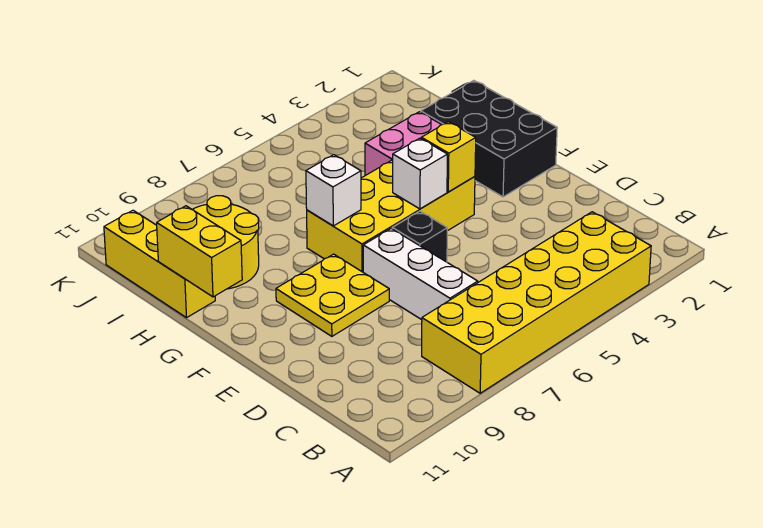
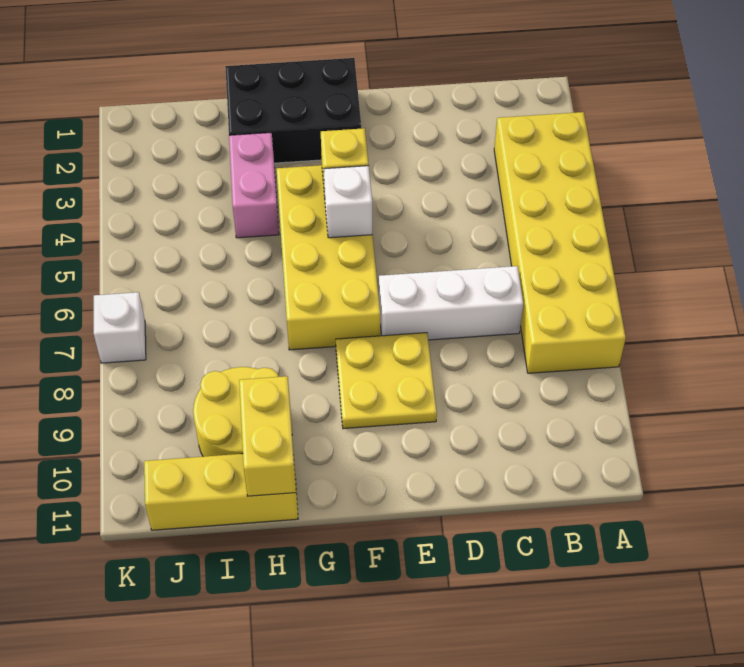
black 1x1 brick [392,211,447,262] -> none
white 1x1 brick [306,155,361,226] -> white 1x1 brick moved to [94,292,146,363]
yellow 1x2 brick [157,206,242,297] -> yellow 1x2 brick turned to [239,376,296,496]

